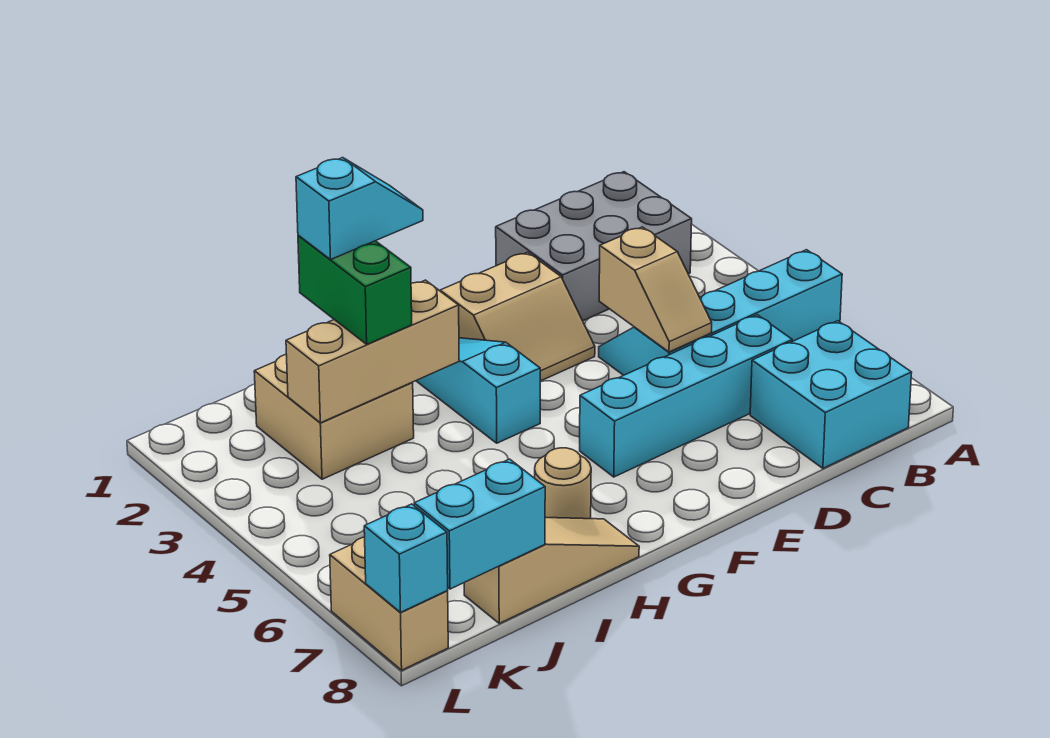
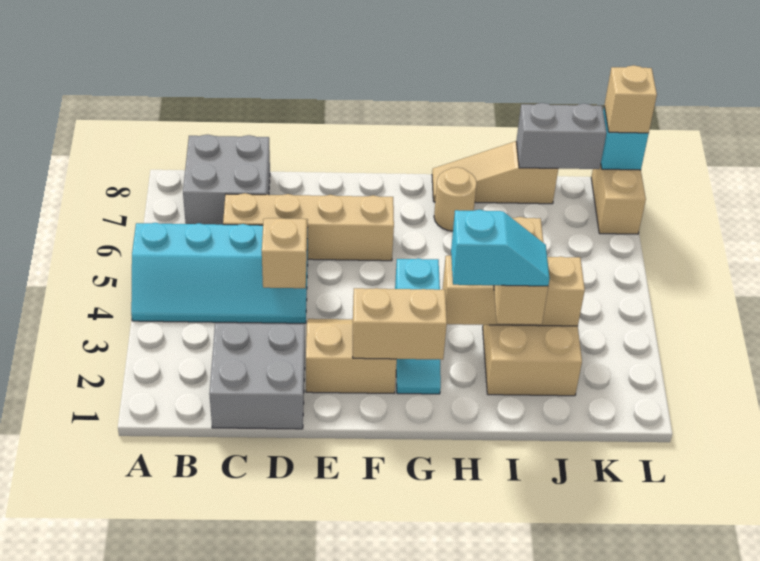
grey 2x3 brick [496,172,692,321] -> grey 2x2 brick [209,323,305,429]
cyan 2x2 brick [750,321,912,468] -> grey 2x2 brick [183,135,270,225]
cyan 1x4 brick [580,315,792,477] -> tan 1x4 brick [223,193,394,261]
none -> tan 1x2 brick [353,288,447,360]
cyan 1x2 slope [296,158,423,260] -> cyan 1x2 slope turned to [451,210,550,286]
green 1x2 brick [298,235,412,344] -> tan 1x2 brick [494,217,548,324]
cyan 1x2 brick [414,459,545,589] -> grey 1x2 brick [516,103,606,169]
none -> tan 1x1 brick [604,65,657,133]

